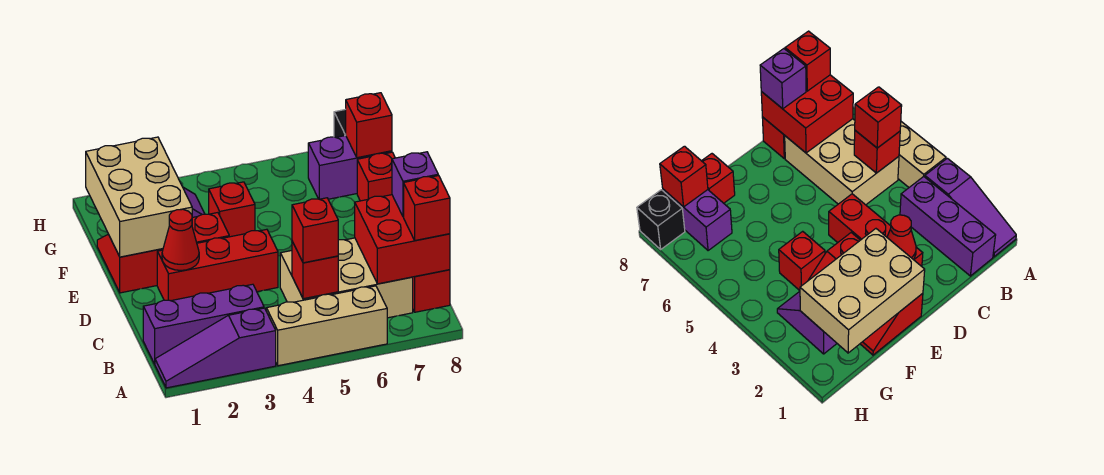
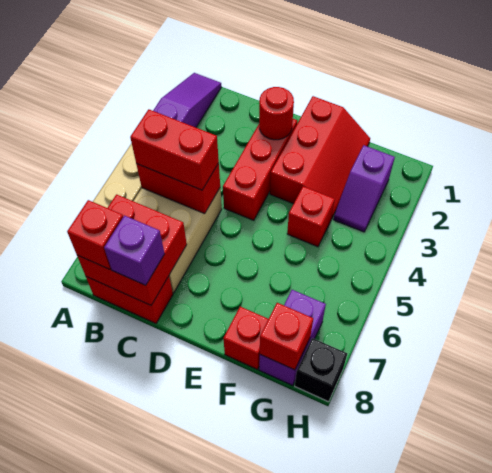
purple 1x3 brick [143,284,264,364] -> none
red 1x1 brick [292,241,338,299] -> red 1x2 brick [136,163,220,214]
red 1x1 brick [292,198,338,263] -> red 1x2 brick [130,109,219,190]
red 1x1 cone [162,209,199,270] -> red 1x1 round brick [259,87,294,140]
tan 2x3 brick [86,137,192,257] -> none

